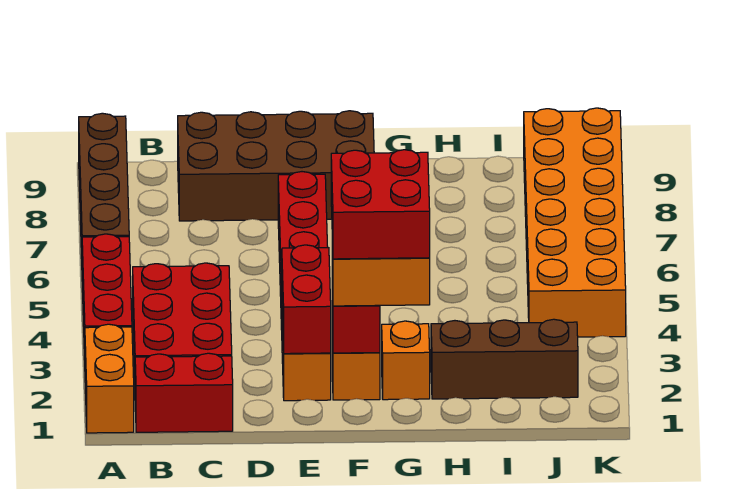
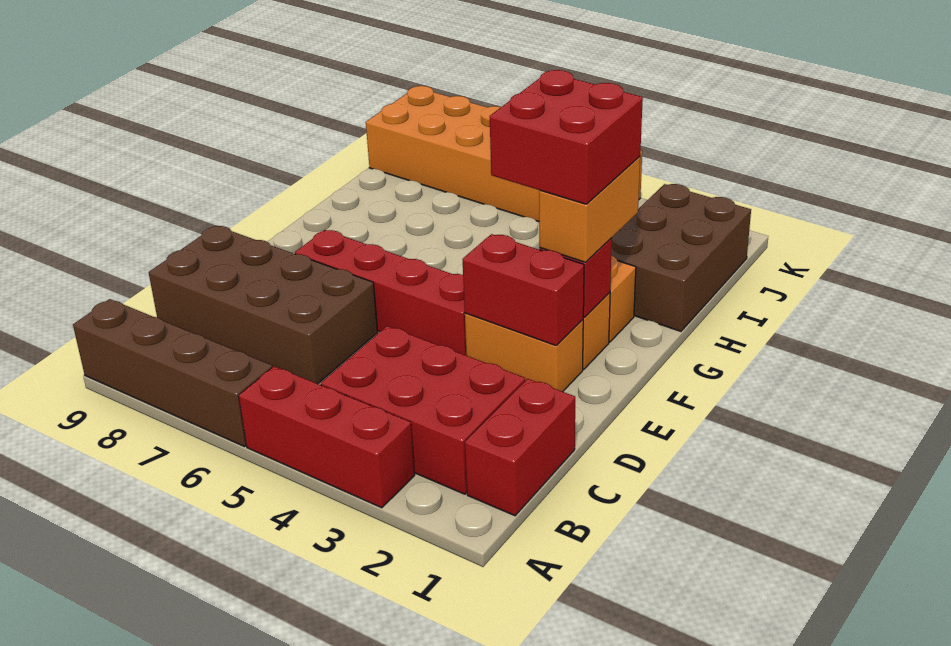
orange 1x2 brick [85,324,134,433] -> none
brown 2x4 brick [178,111,374,221] -> brown 2x4 brick turned to [149,226,378,384]
brown 1x3 brick [431,319,578,399] -> brown 2x3 brick [611,184,751,331]

